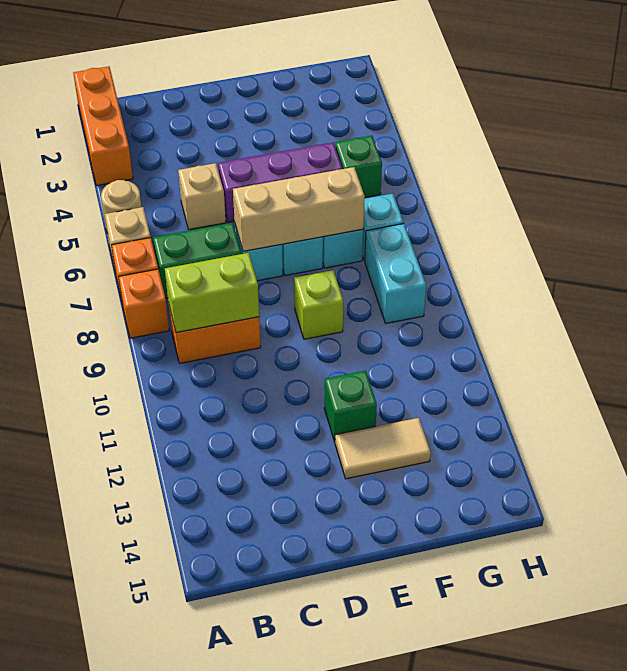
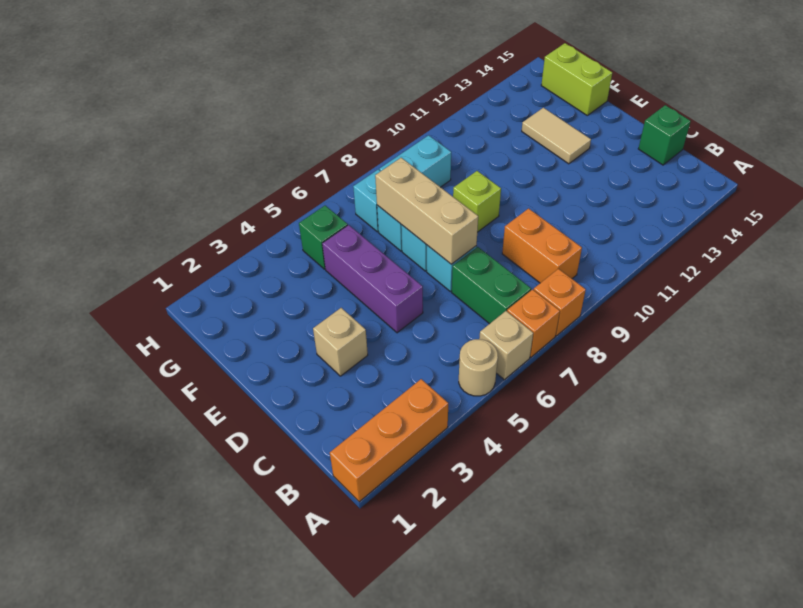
lime 1x2 brick [165,253,259,333] -> lime 1x2 brick moved to [541,43,612,115]
tan 1x1 brick [178,163,226,230] -> tan 1x1 brick moved to [313,308,368,376]
green 1x1 brick [325,371,377,442] -> green 1x1 brick moved to [638,105,691,165]

